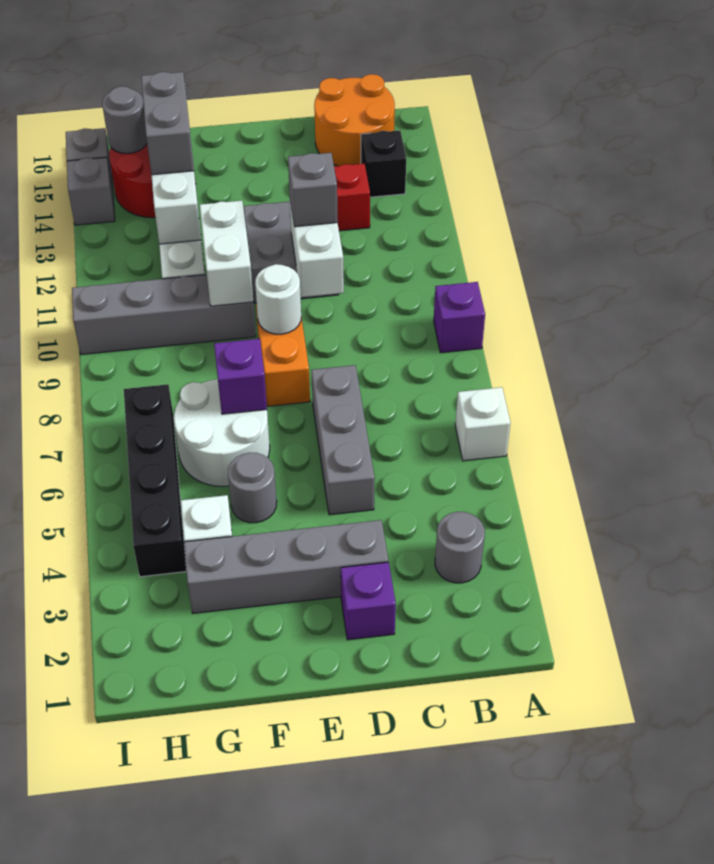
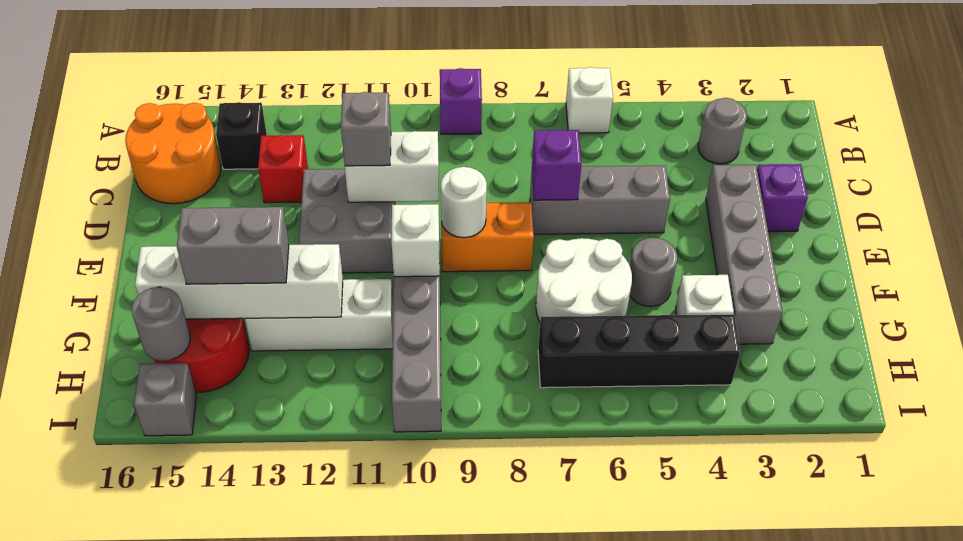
purple 1x1 brick [214,339,267,414] -> purple 1x1 brick moved to [532,130,582,200]
white 1x2 brick [200,201,253,306] -> white 1x1 brick [391,204,440,277]
grey 1x1 brick [67,157,115,225] -> none

